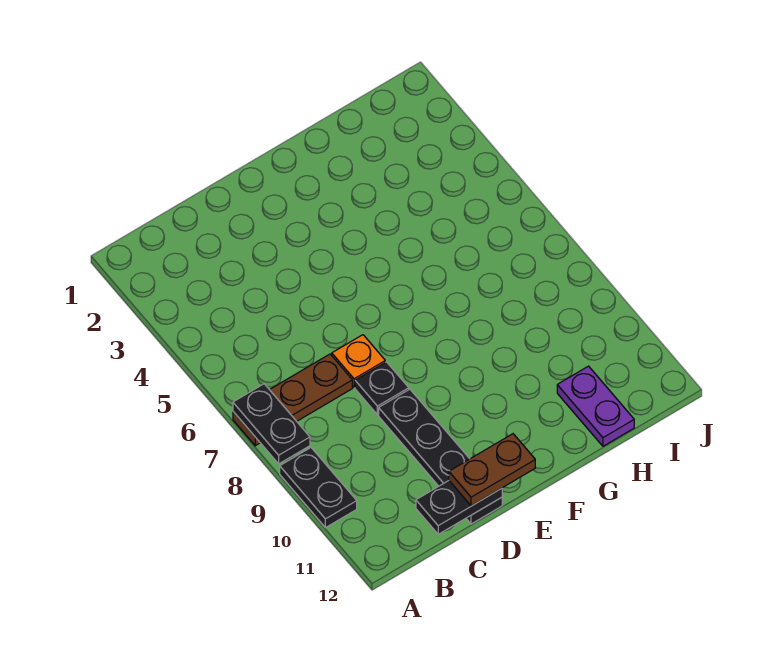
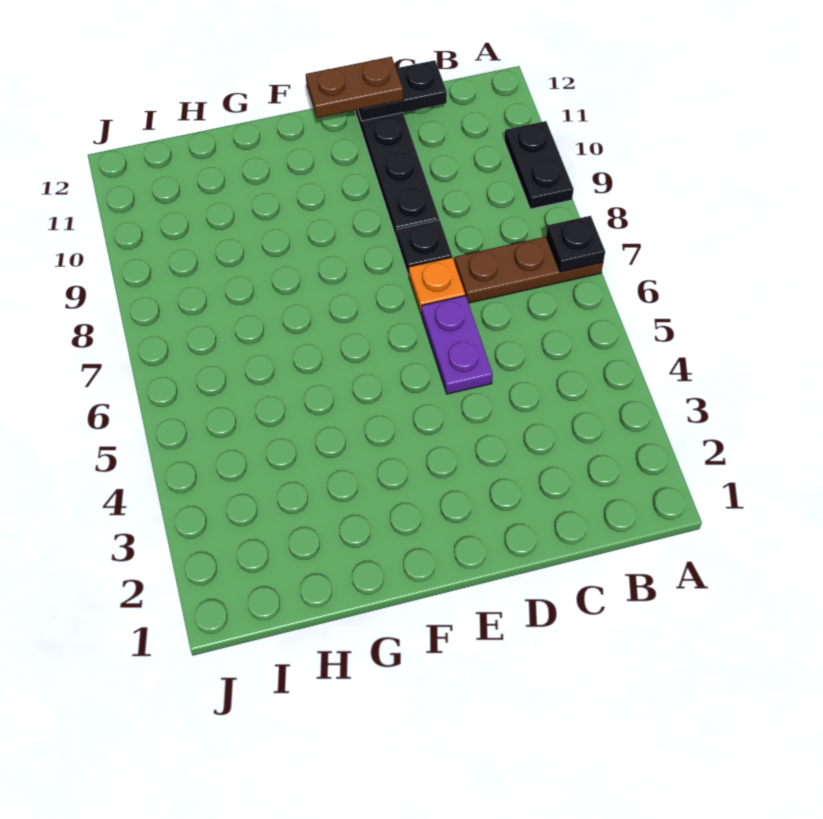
black 1x2 plate [233,384,310,464] -> black 1x1 plate [546,216,605,272]
purple 1x2 plate [557,366,634,446] -> purple 1x2 plate moved to [421,296,493,394]

